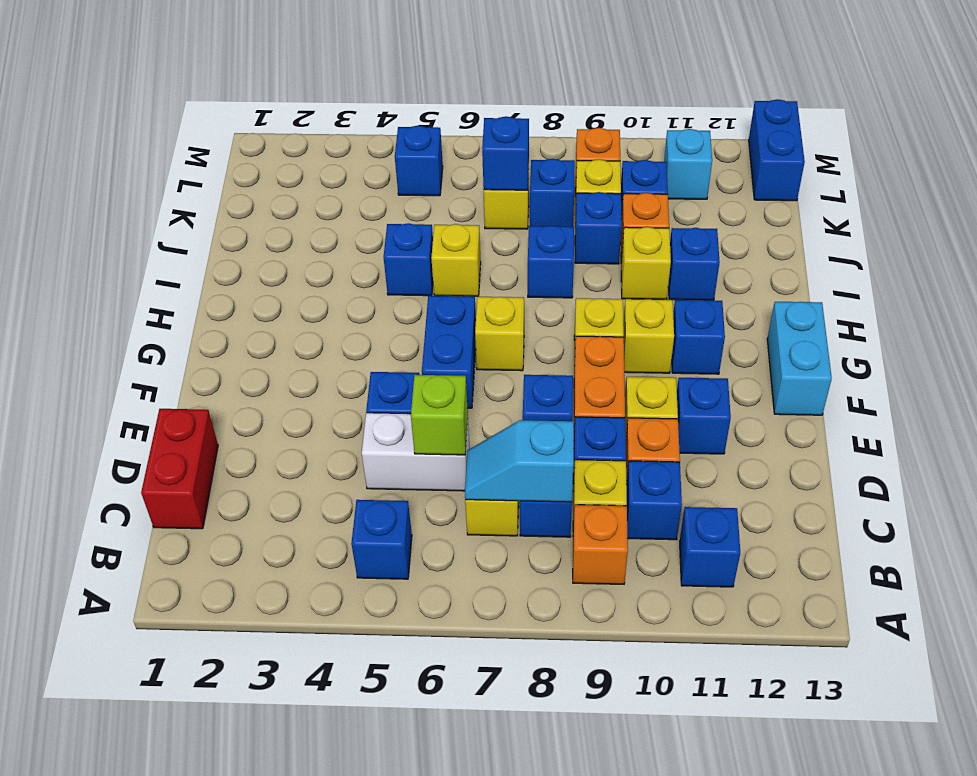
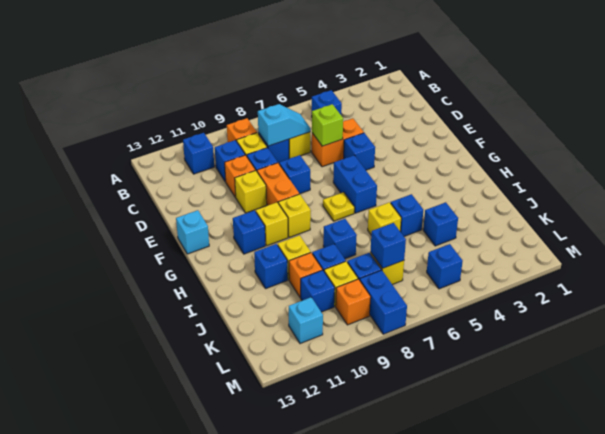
red 1x2 brick [141,409,218,529] -> none
white 1x2 brick [362,413,470,491] -> orange 1x2 brick [312,118,364,167]
blue 1x1 brick [677,378,731,454] -> blue 1x1 brick moved to [423,202,458,246]
cyan 1x2 brick [767,302,832,415] -> cyan 1x1 brick [176,210,209,254]
yellow 1x1 brick [475,297,524,371] -> yellow 1x1 plate [323,192,355,221]
blue 1x2 brick [749,99,805,201] -> blue 1x2 brick moved to [360,270,407,334]

